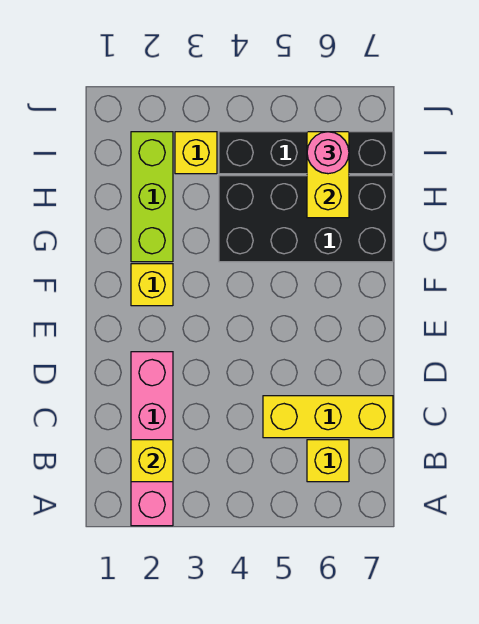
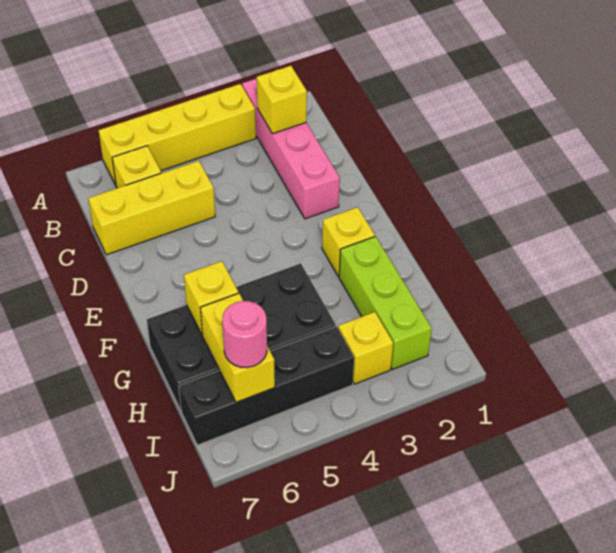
none -> yellow 1x4 brick [99,84,256,185]
none -> yellow 1x1 brick [184,261,238,335]

